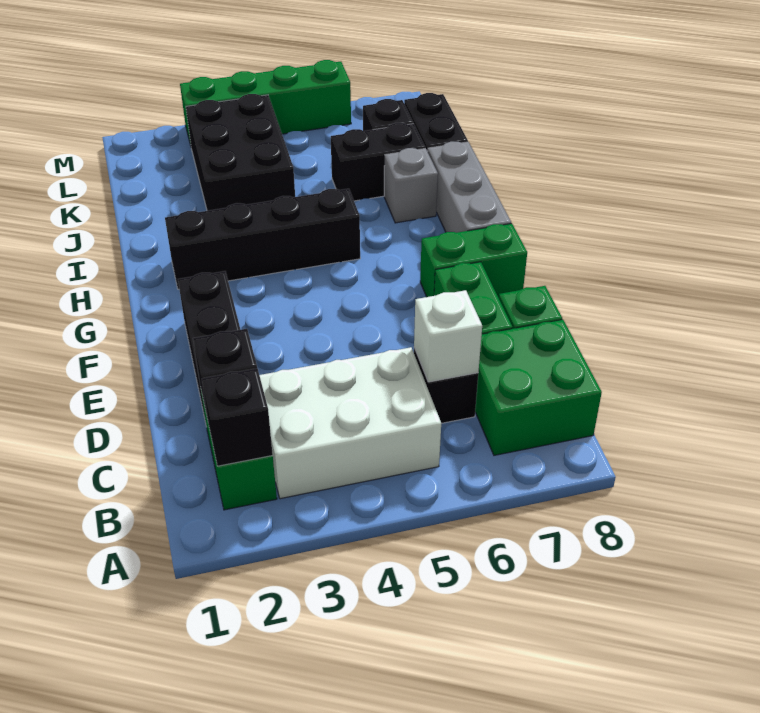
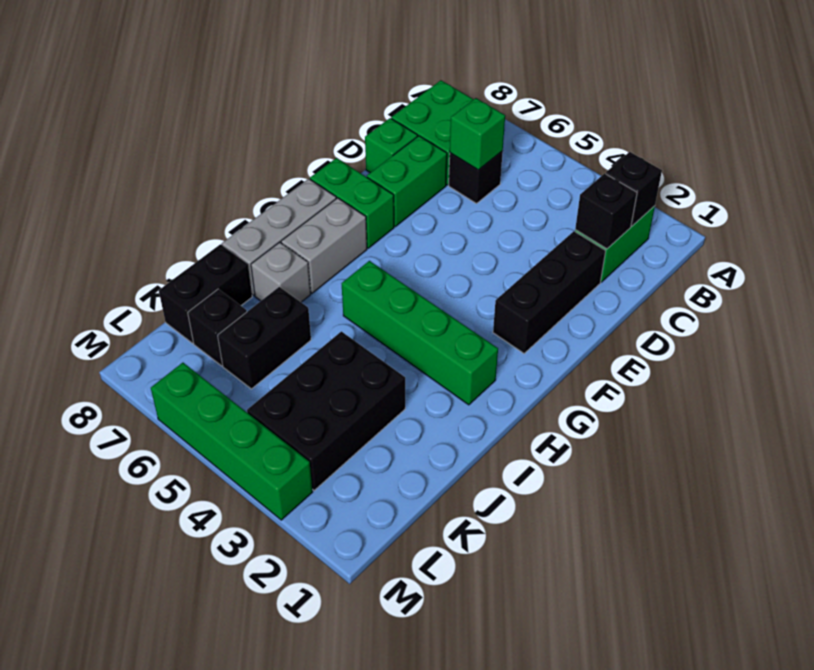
white 2x3 brick [260,347,441,499] -> none
white 1x1 brick [414,290,482,382] -> green 1x1 brick [450,98,505,170]
none -> grey 1x2 brick [281,198,367,293]
black 1x4 brick [165,189,360,289] -> green 1x4 brick [341,261,498,405]
black 1x2 brick [331,123,425,201] -> black 1x2 brick turned to [218,287,311,389]

